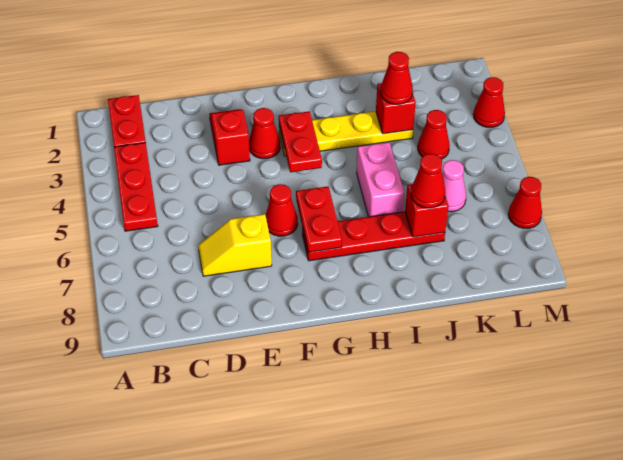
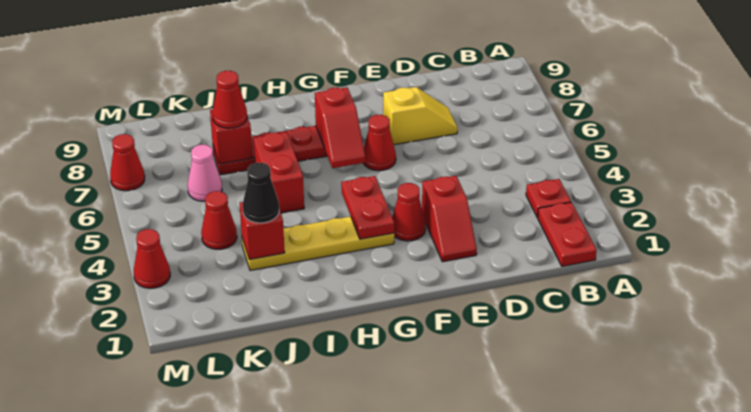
red 1x3 plate [114,143,158,231] -> red 1x1 plate [526,179,571,218]
red 1x2 plate [296,186,342,252] -> red 1x2 slope [315,87,365,168]
pink 1x2 brick [357,142,404,217] -> red 1x2 brick [253,132,304,213]
red 1x1 cone [380,52,413,104] -> black 1x1 cone [243,163,279,223]

